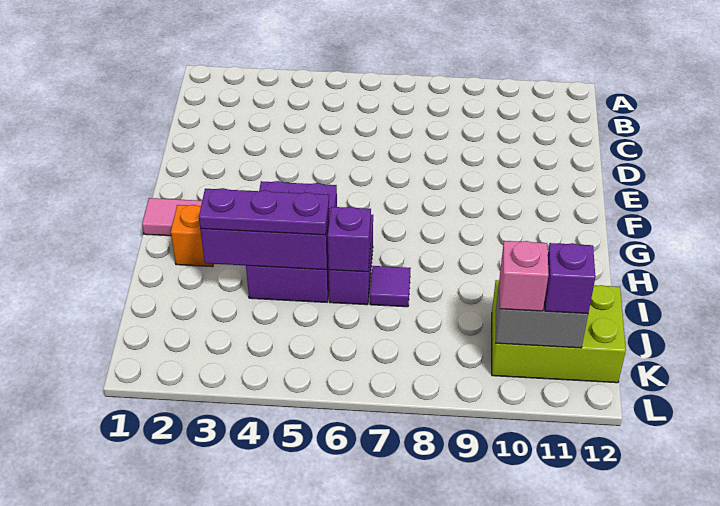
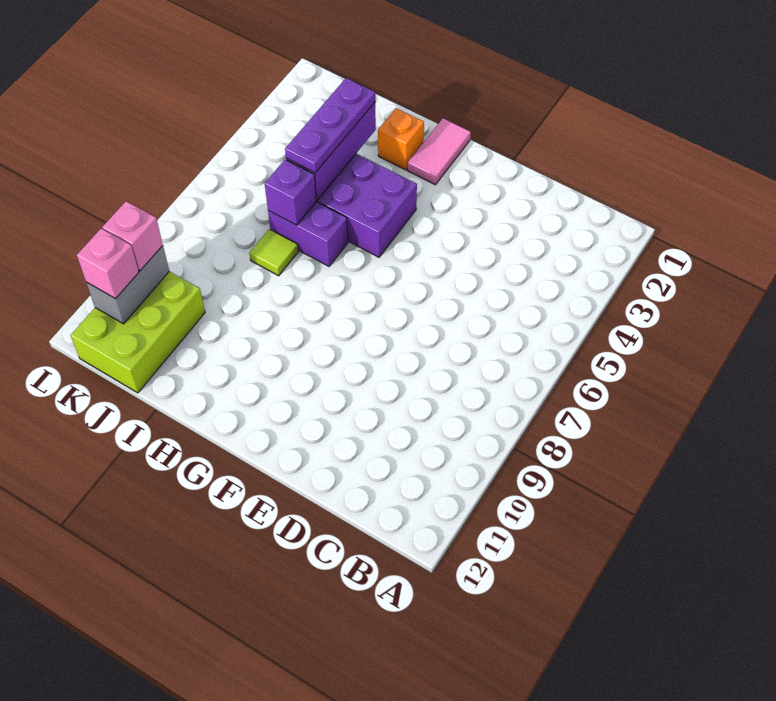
purple 1x1 tile [370,266,411,307] -> lime 1x1 tile [249,229,298,276]
purple 1x1 brick [545,243,595,313] -> pink 1x1 brick [77,229,139,299]

